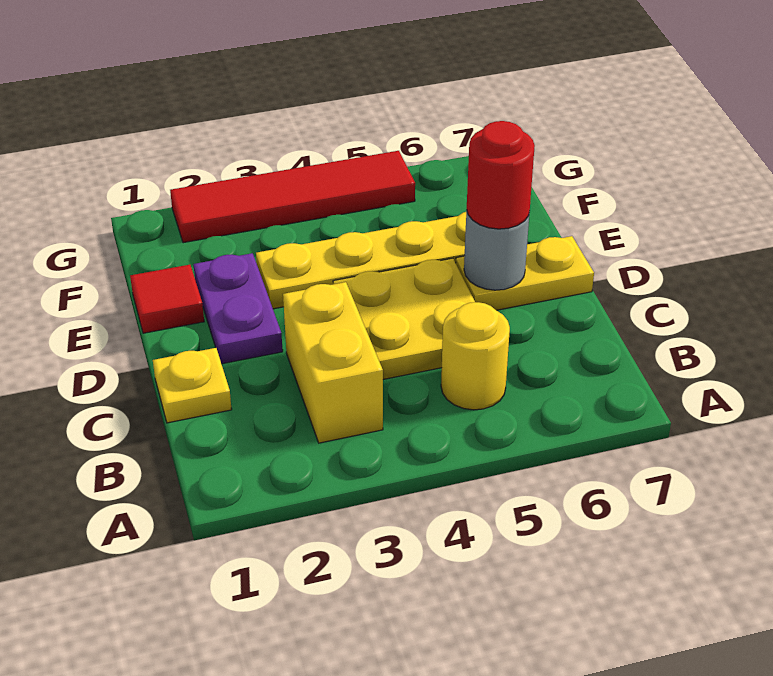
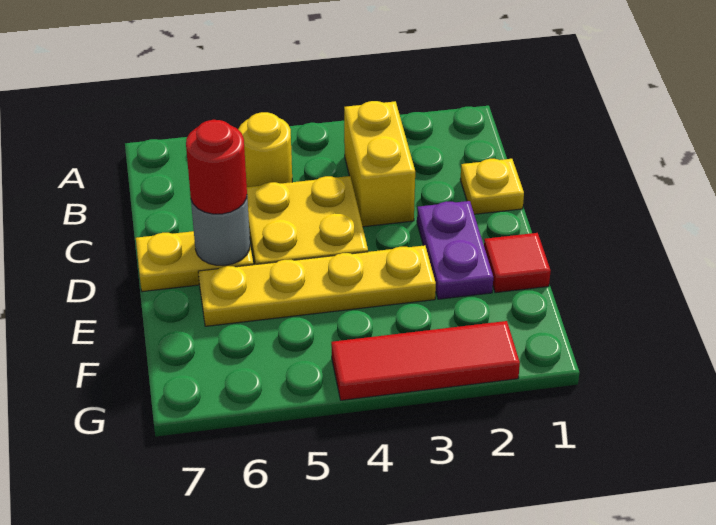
red 1x4 tile [170,151,415,243] -> red 1x3 tile [331,321,520,400]

